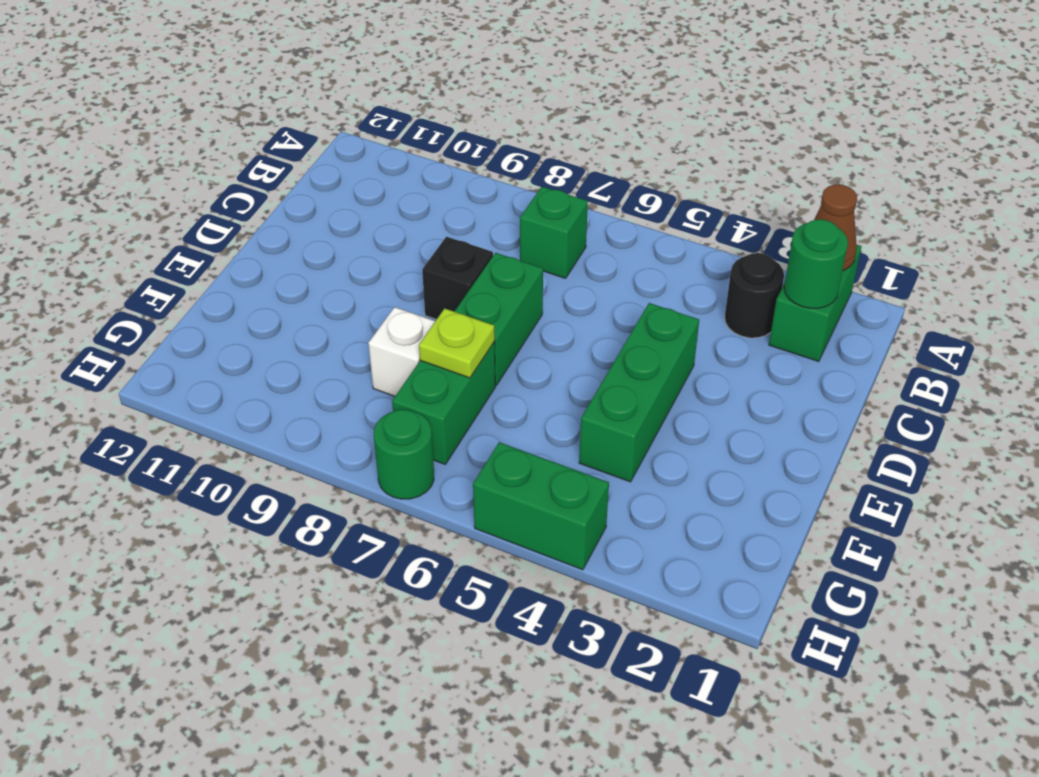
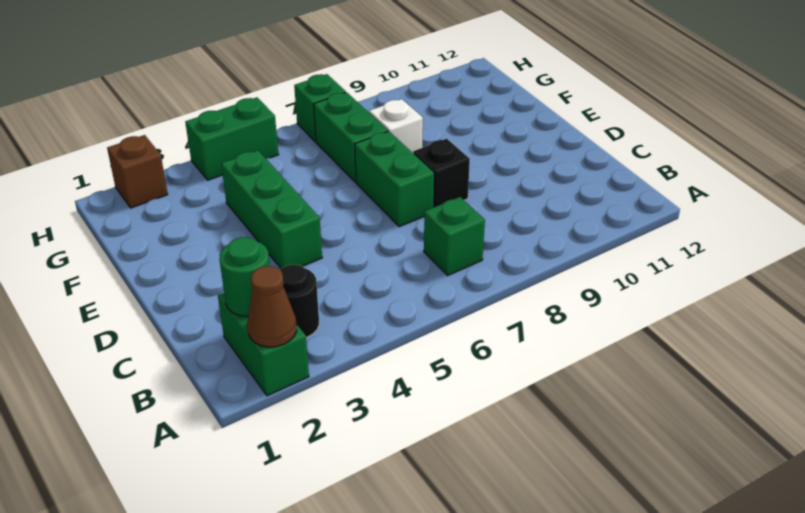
lime 1x1 plate [419,308,495,378] -> none
none -> brown 1x1 brick [107,135,168,208]
green 1x1 round brick [374,410,434,499] -> green 1x1 brick [294,74,346,142]

